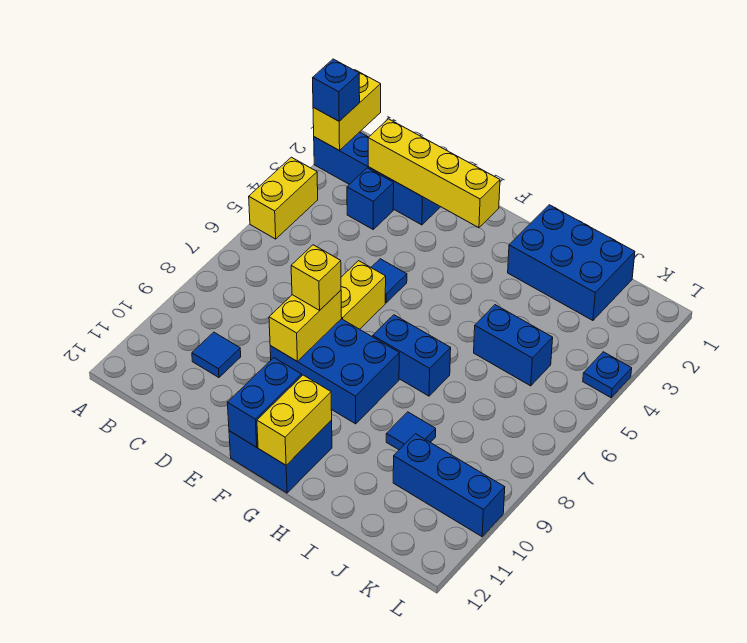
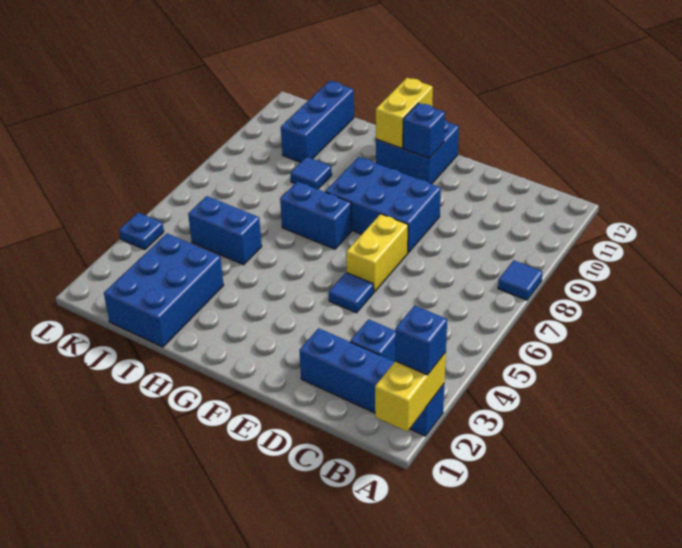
yellow 1x2 brick [249,157,318,239] -> none
yellow 1x4 brick [368,119,500,228] -> none
blue 1x1 tile [192,332,241,378] -> blue 1x1 tile moved to [498,260,542,300]
yellow 1x2 brick [269,290,342,362] -> none
yellow 1x1 brick [291,245,341,310] -> none
blue 1x2 brick [227,358,302,447] -> blue 1x1 brick [403,103,445,158]
blue 2x3 brick [508,205,635,321] -> blue 2x3 brick turned to [104,234,224,347]
blue 1x3 brick [393,434,505,537] -> blue 1x3 brick turned to [281,81,354,162]

